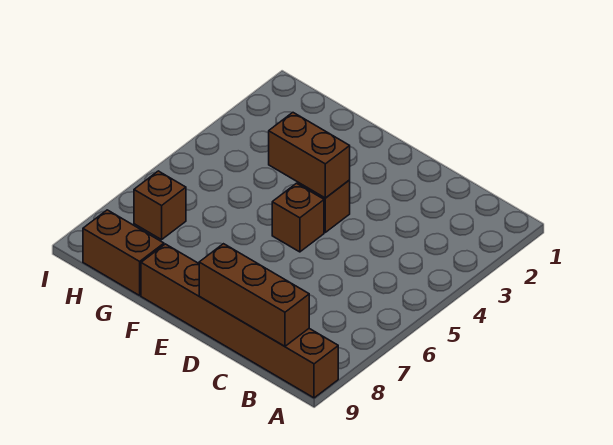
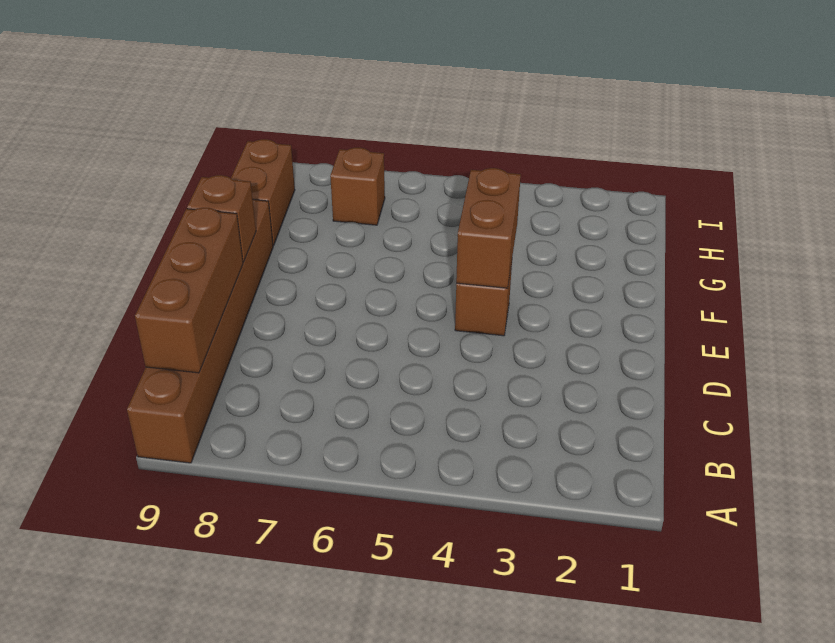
brown 1x1 brick [272,183,324,252] -> brown 1x1 brick moved to [187,175,256,262]

